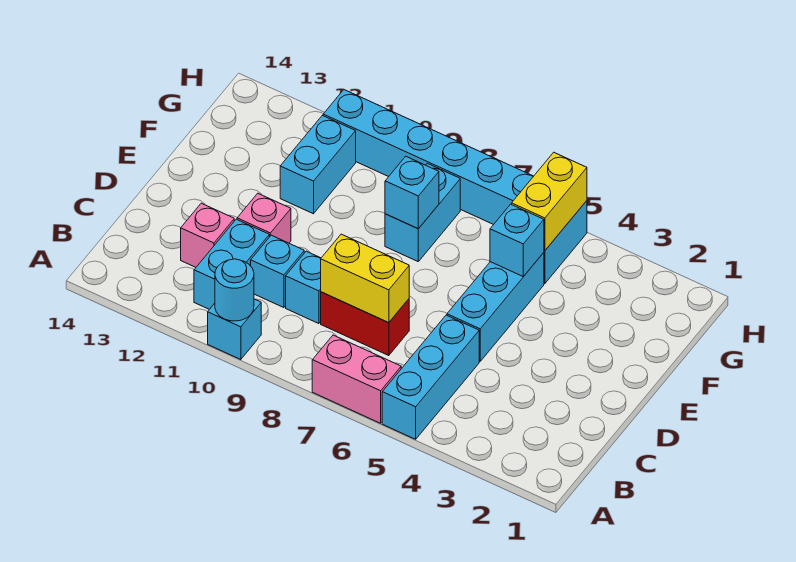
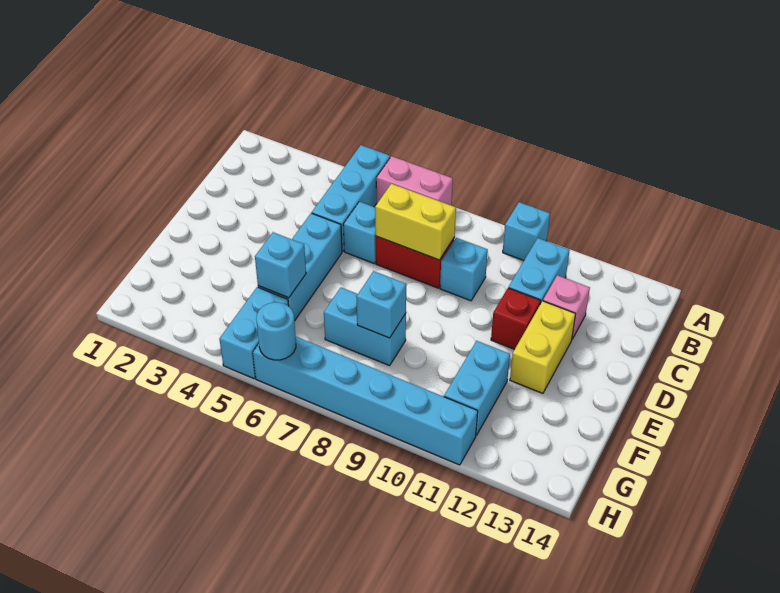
cyan 1x1 round brick [215,259,254,321] -> cyan 1x1 round brick moved to [256,302,296,360]
cyan 1x1 brick [251,235,304,308] -> cyan 1x1 brick moved to [343,202,376,263]
pink 1x1 brick [237,193,291,243] -> red 1x1 brick [491,288,541,349]
cyan 1x2 brick [385,163,460,261] -> cyan 1x2 brick turned to [324,288,406,366]
yellow 1x2 brick [512,152,587,251] -> yellow 1x2 brick moved to [510,301,576,393]

